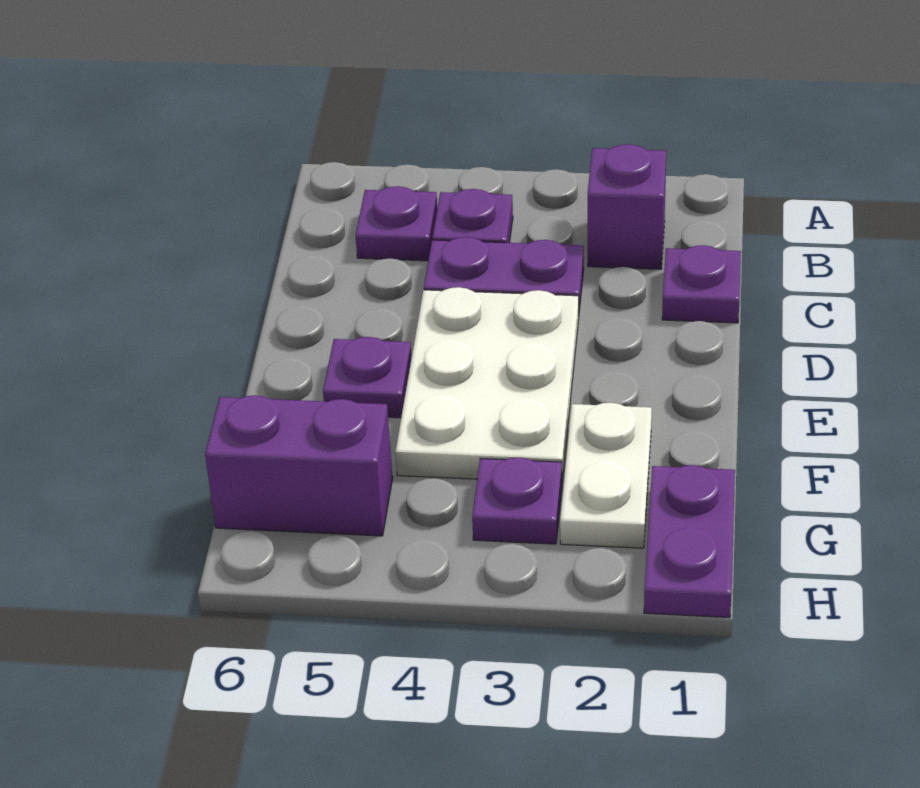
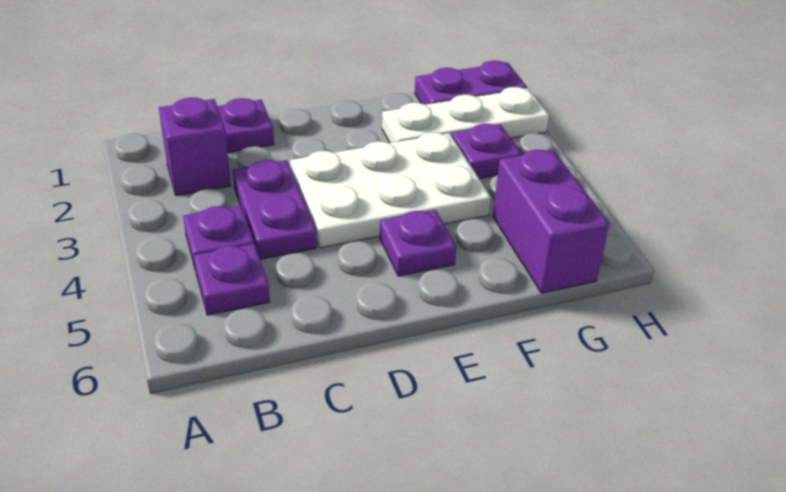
white 1x2 plate [560,403,652,548] -> white 1x3 plate [382,87,549,143]

